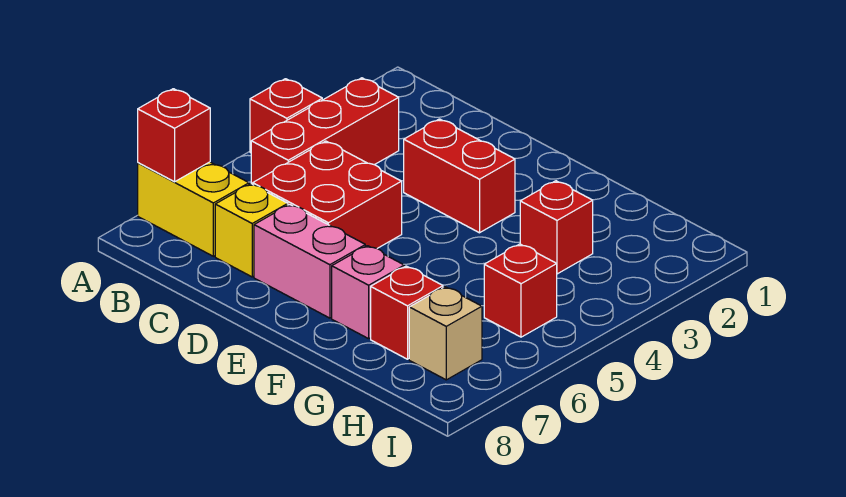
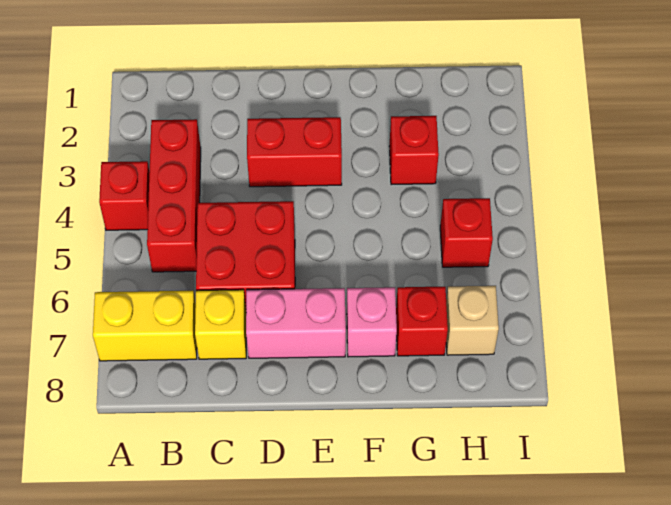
red 1x1 brick [138,89,210,182] -> none

